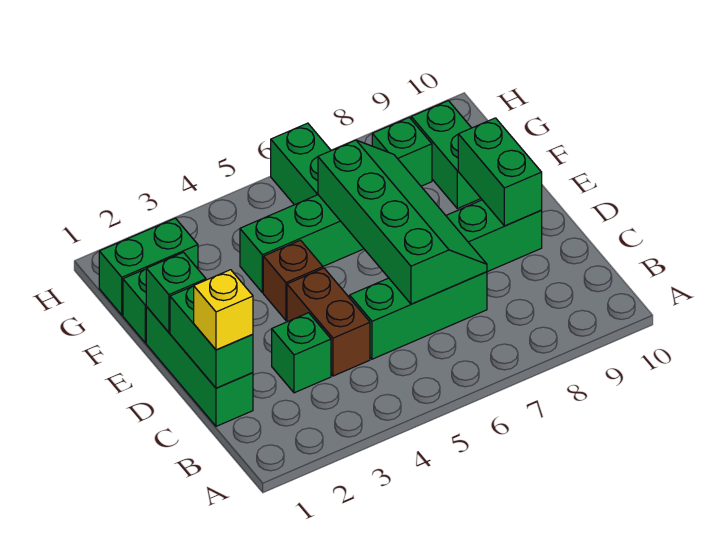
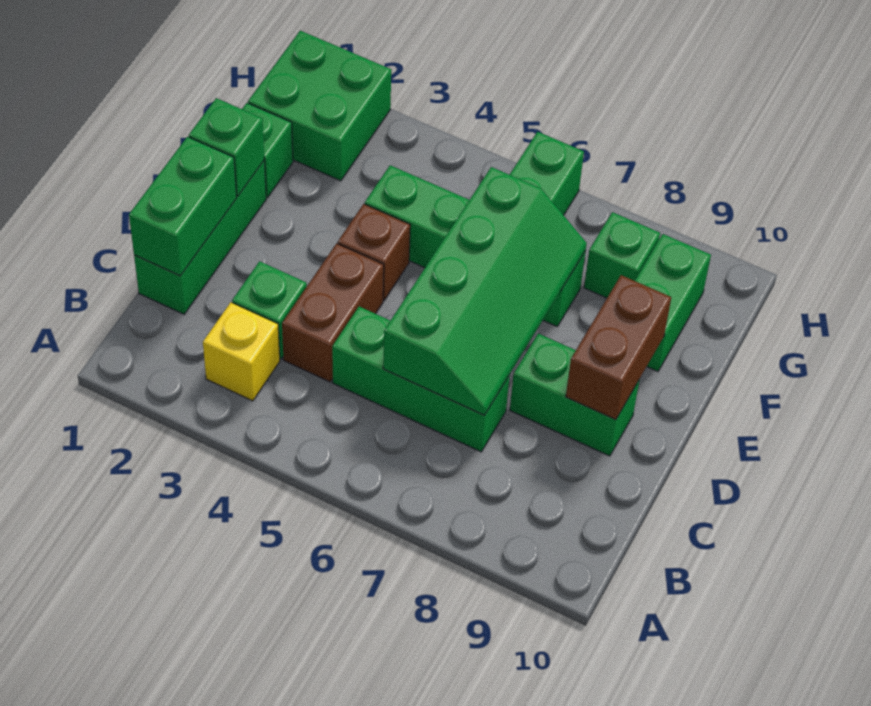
yellow 1x1 brick [194,270,253,350] -> yellow 1x1 brick moved to [203,302,280,401]
green 1x2 brick [458,118,542,226] -> brown 1x2 brick [566,275,671,419]
green 1x2 brick [99,218,198,315] -> green 2x2 brick [248,31,391,181]

